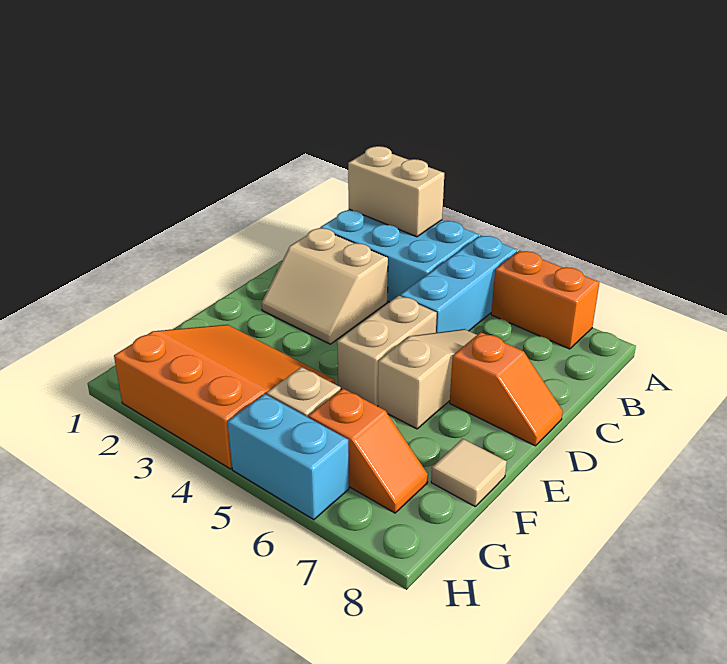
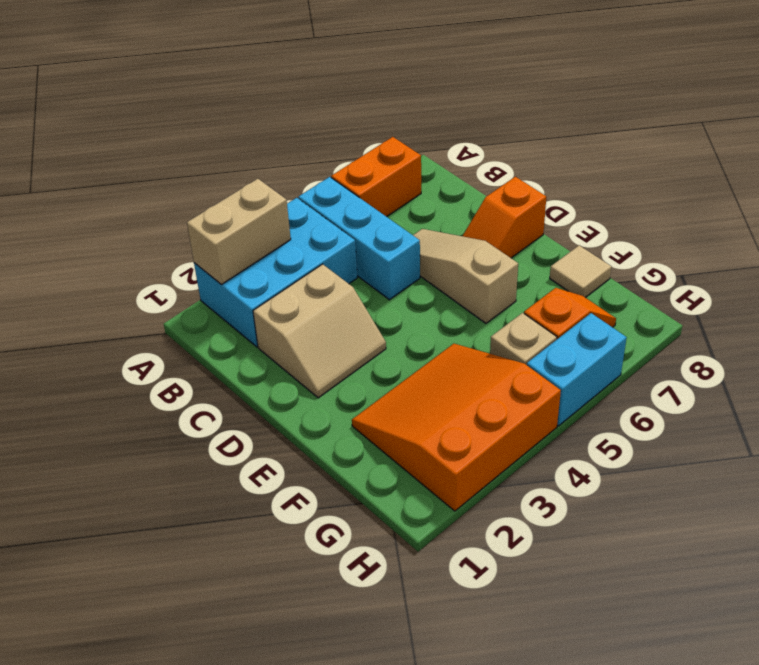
tan 1x2 brick [337,296,437,406] -> none
orange 1x2 slope [450,332,563,446] -> orange 1x2 slope turned to [463,177,546,258]

